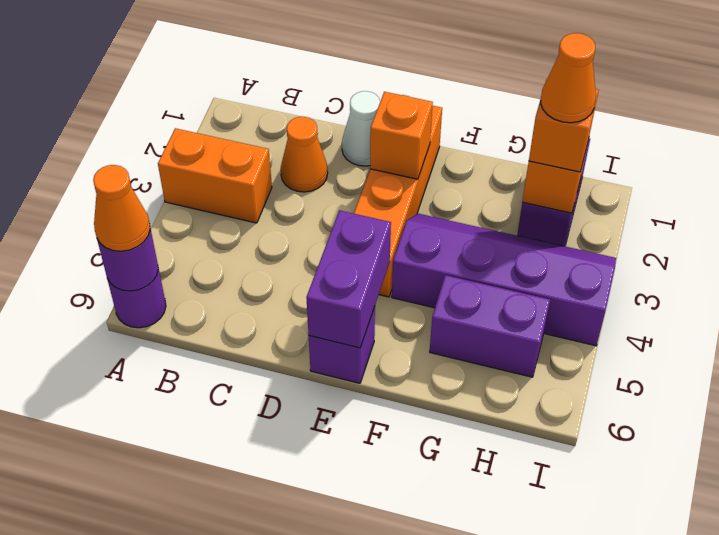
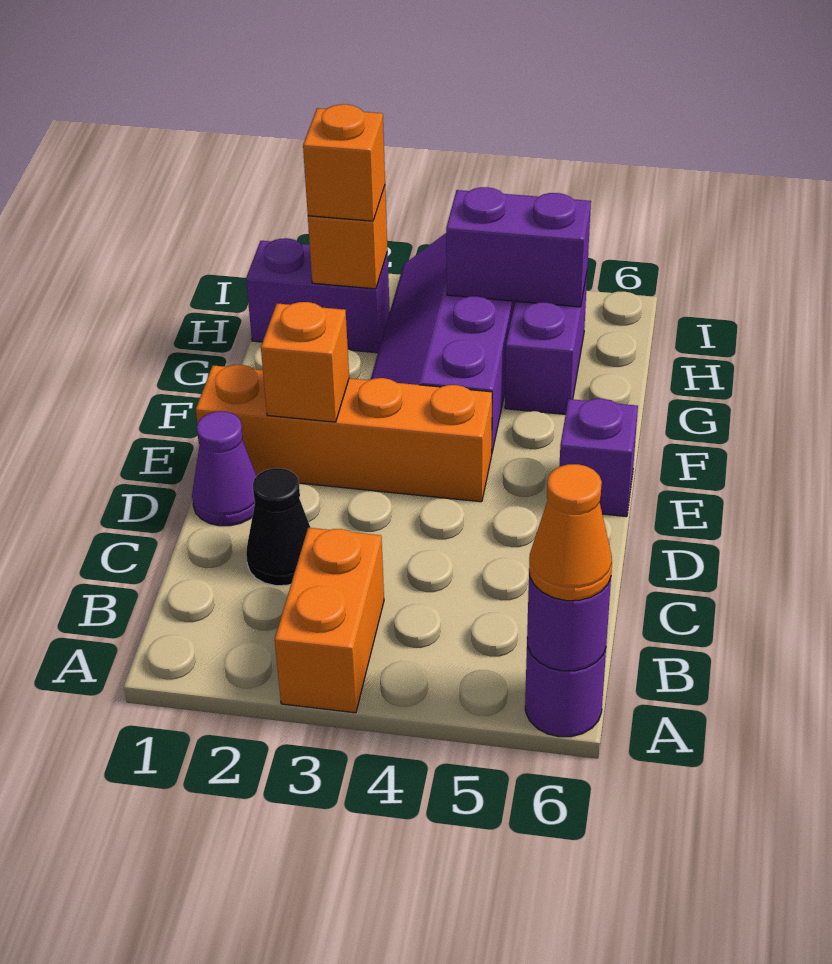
orange 1x1 cone [281,117,328,192] -> black 1x1 cone [246,468,310,586]
white 1x1 cone [342,91,380,166] -> purple 1x1 cone [192,411,256,526]
purple 1x2 brick [306,210,391,348] -> purple 1x2 brick moved to [446,187,591,307]
orange 1x1 cone [541,33,596,123] -> none

